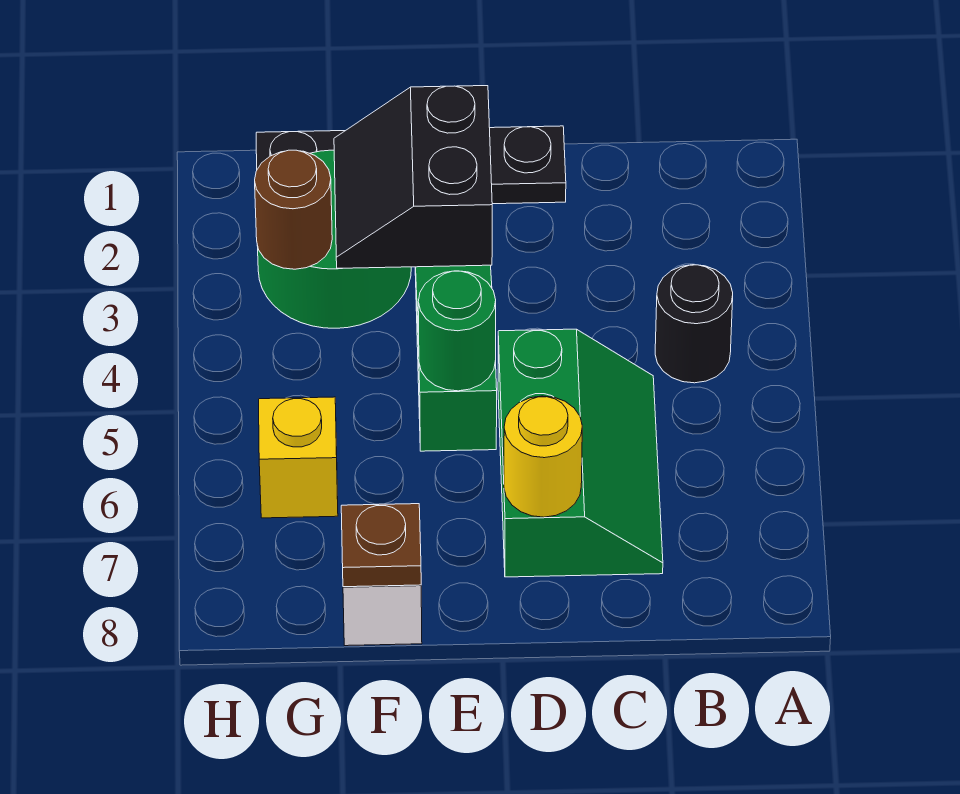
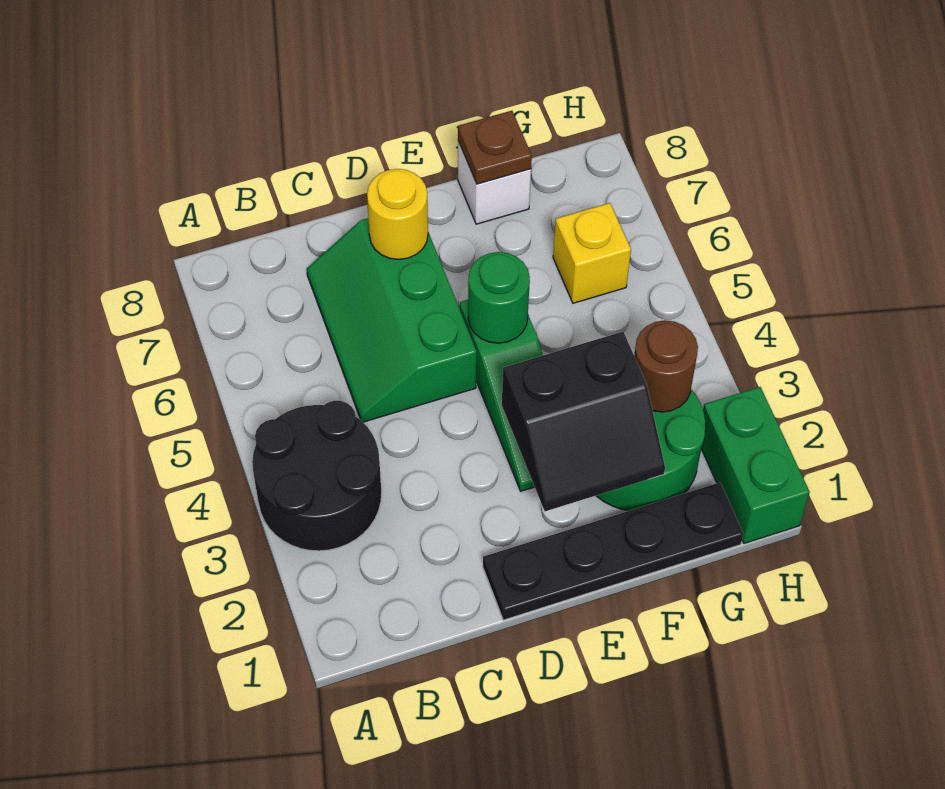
black 1x1 round brick [655,265,733,383] -> black 2x2 round brick [252,401,382,551]
black 2x2 slope [334,86,492,268] -> black 2x2 slope turned to [502,332,665,511]
none -> green 1x2 brick [701,387,810,543]

